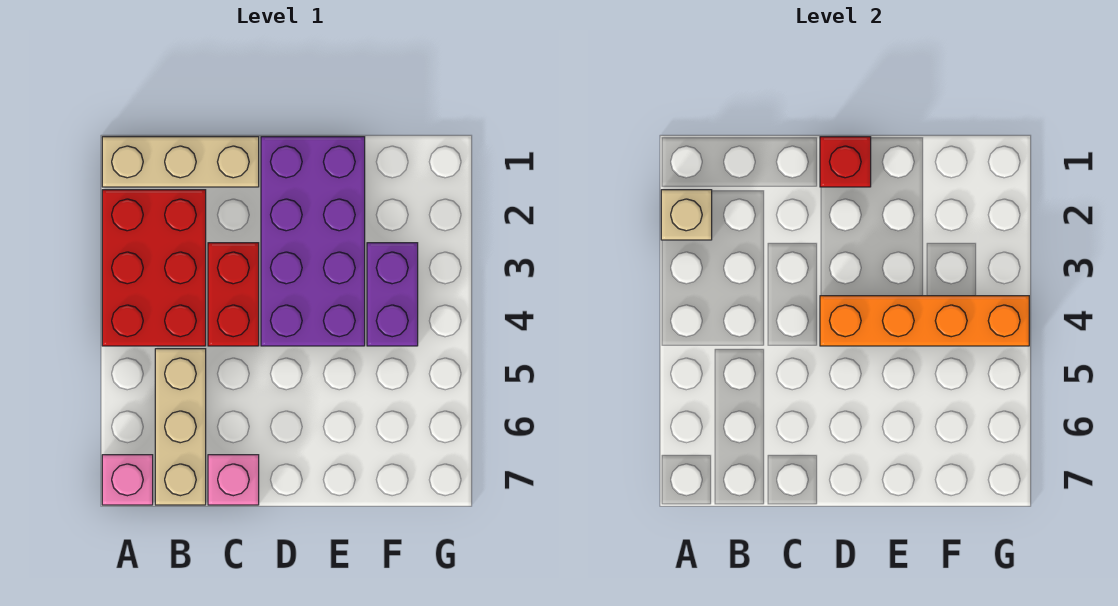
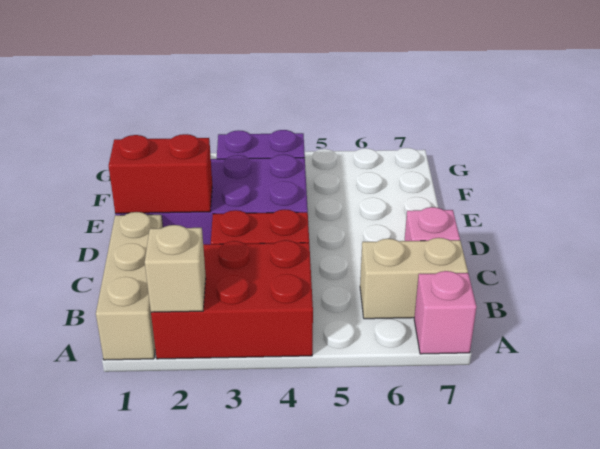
tan 1x3 brick [155,349,206,505] -> tan 1x2 brick [360,238,468,319]
red 1x1 brick [820,137,871,187] -> red 1x2 brick [109,134,212,213]
orange 1x4 brick [820,296,1029,346] -> none

